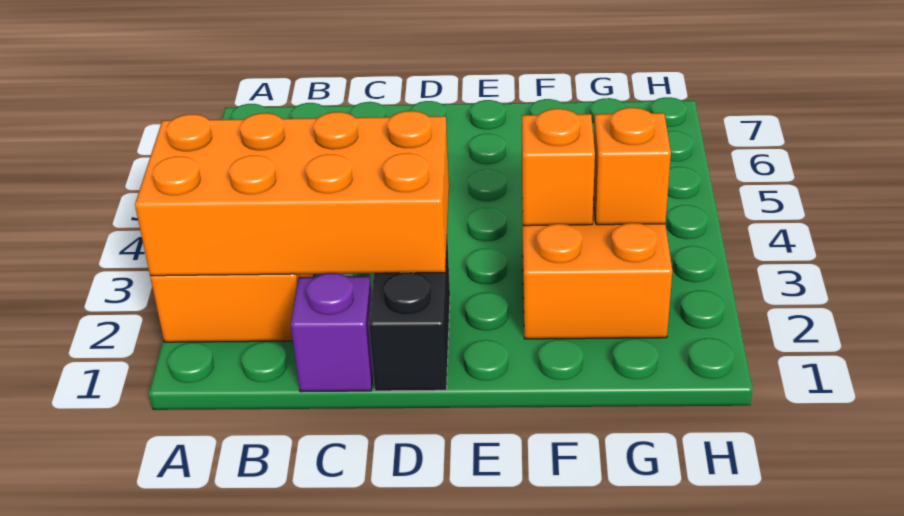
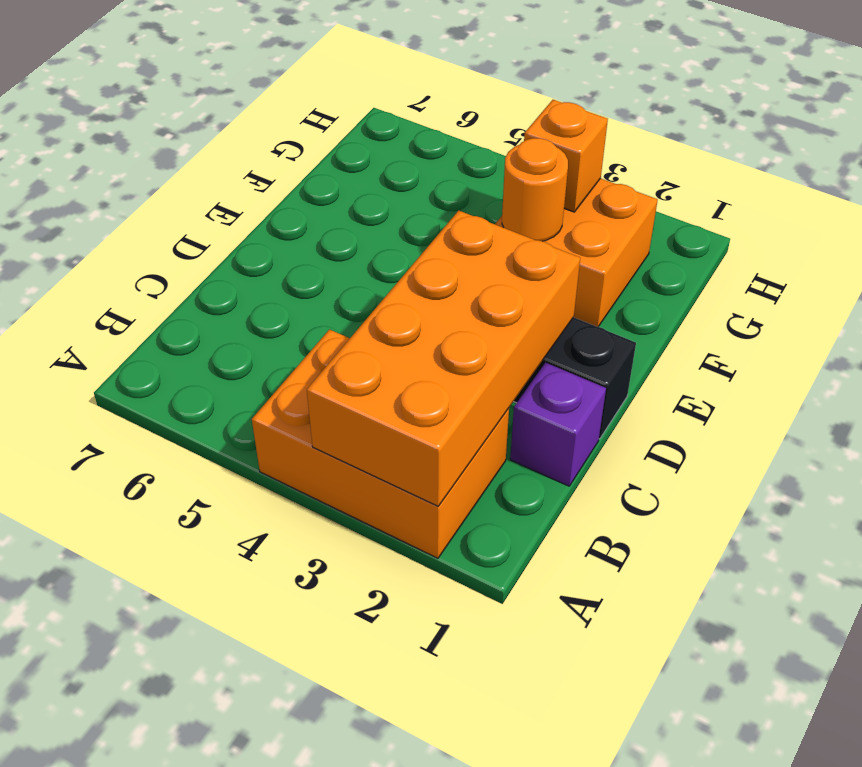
orange 1x1 brick [522,109,595,226] -> orange 1x1 round brick [502,138,568,241]

